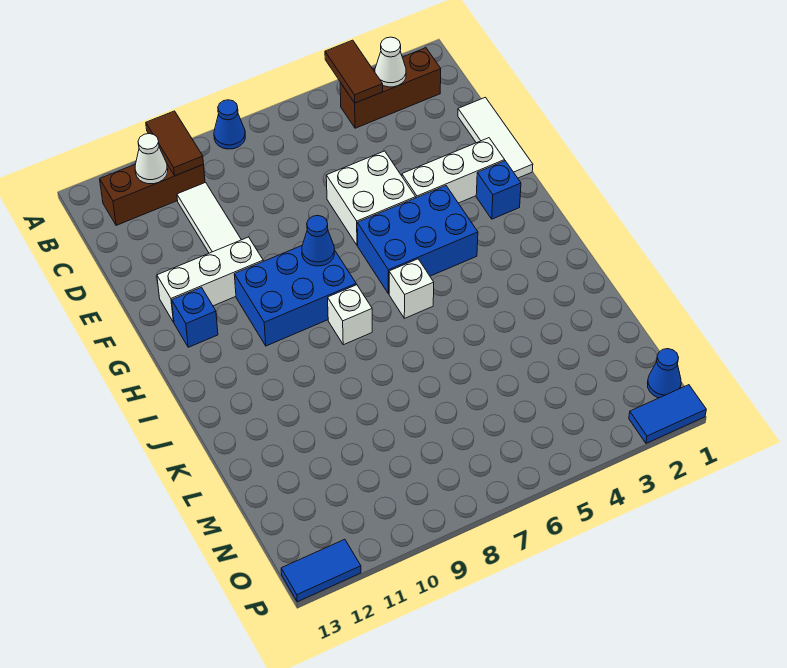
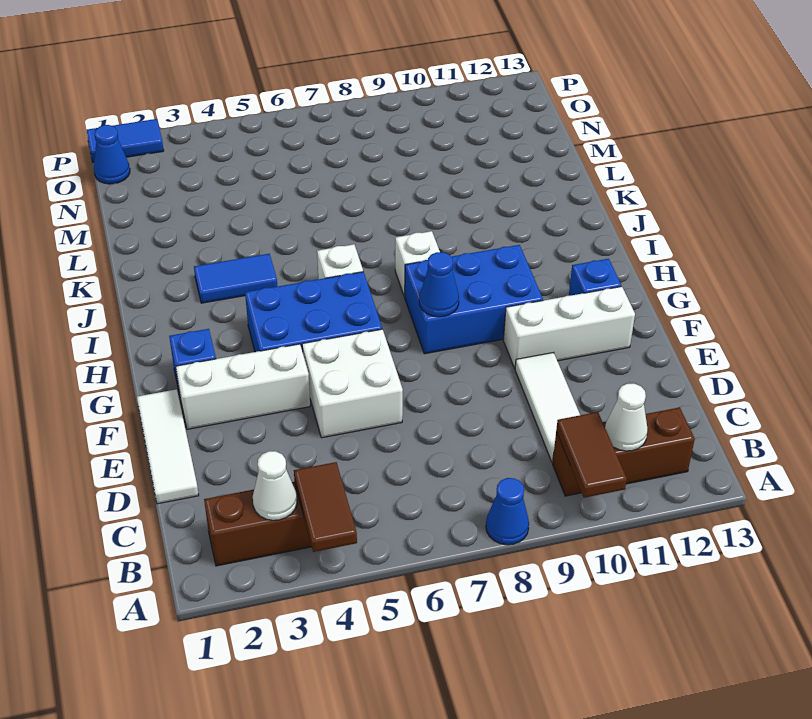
blue 1x2 tile [281,539,361,602] -> blue 1x2 tile moved to [194,254,277,303]

